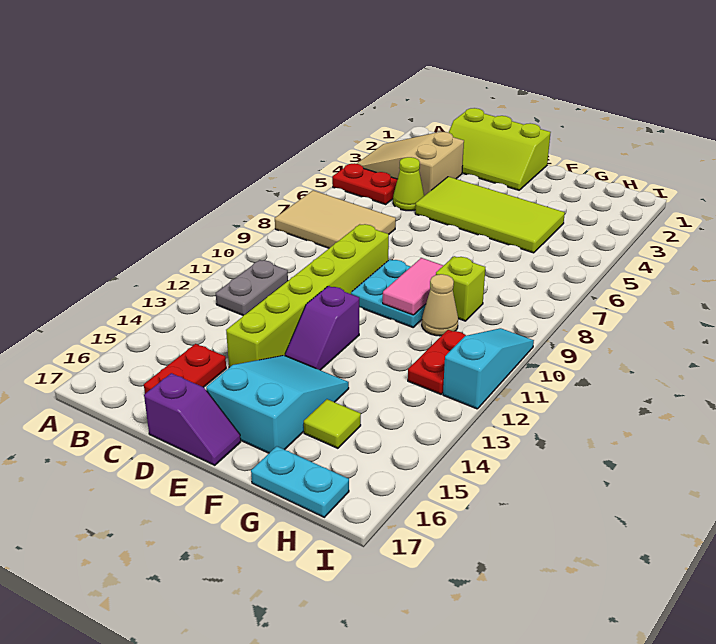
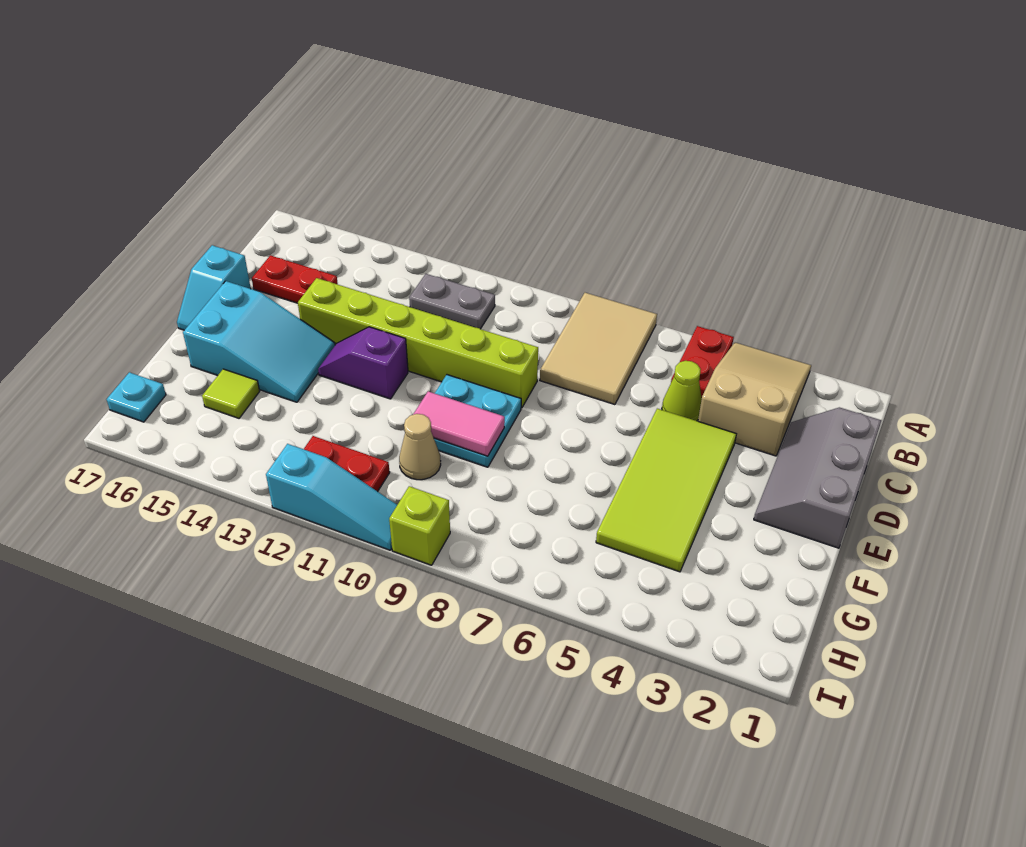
lime 2x3 slope [448,108,551,190] -> grey 2x3 slope [754,408,881,548]
purple 1x2 slope [144,373,241,465] -> cyan 1x2 slope [177,245,251,330]
lime 1x1 brick [436,256,485,321] -> lime 1x1 brick moved to [389,486,450,565]
cyan 1x2 plate [251,446,349,517] -> cyan 1x1 plate [107,372,166,422]

